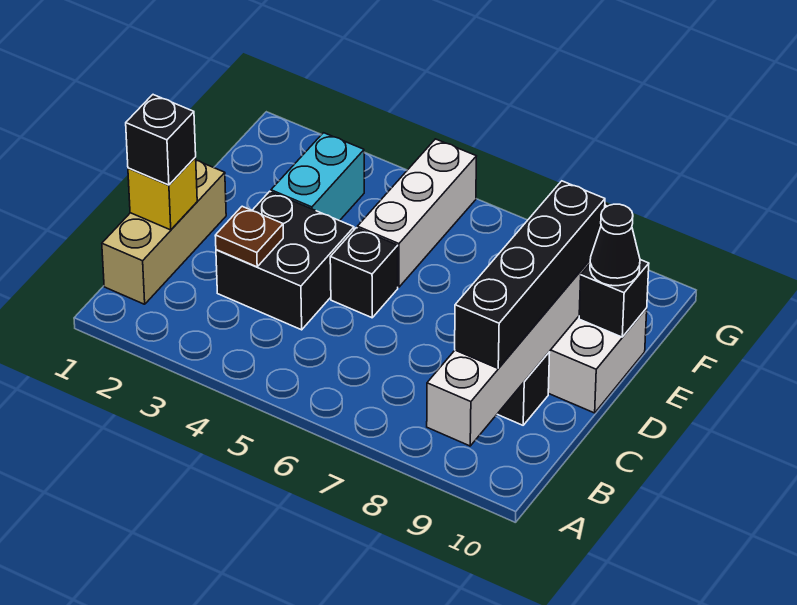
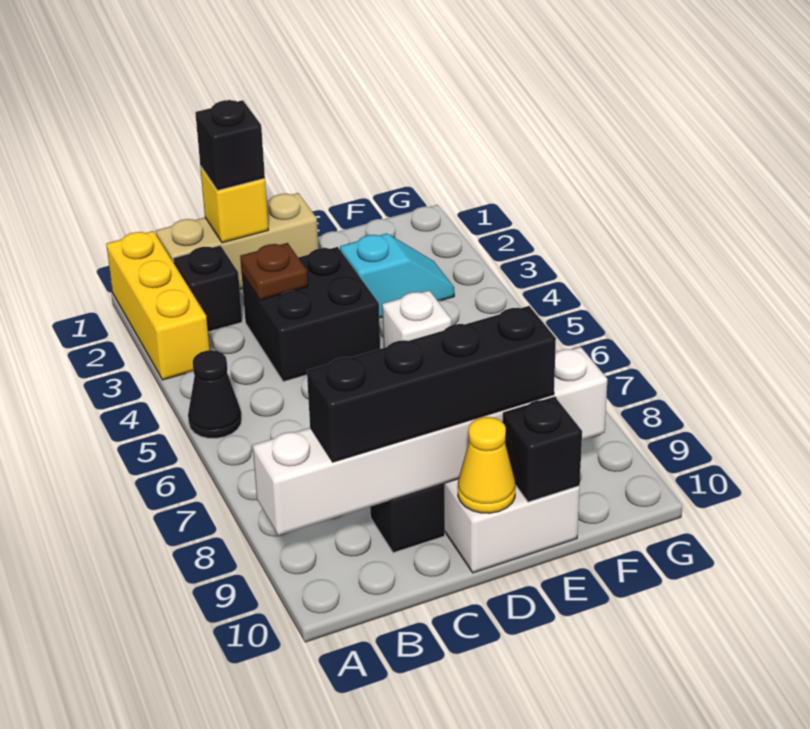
none -> yellow 1x3 brick [106,231,209,380]
black 1x1 brick [330,228,398,318] -> black 1x1 brick moved to [173,245,242,332]
none -> yellow 1x1 cone [458,417,515,513]
cyan 1x2 brick [271,133,364,221] -> cyan 1x2 slope [340,233,454,318]
white 1x3 brick [357,139,476,287] -> white 1x1 brick [382,290,451,348]
black 1x1 cone [590,204,640,286] -> black 1x1 cone moved to [188,350,242,438]

